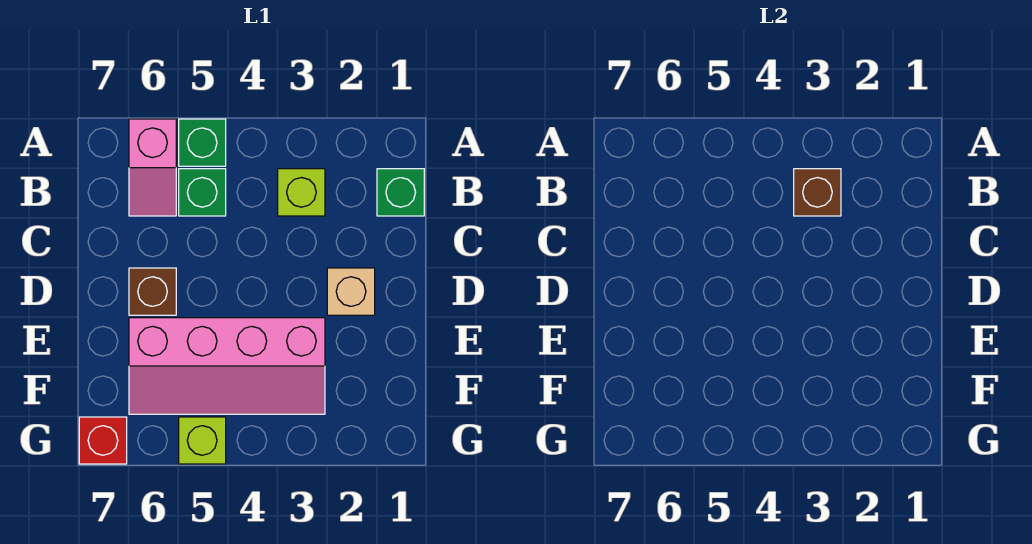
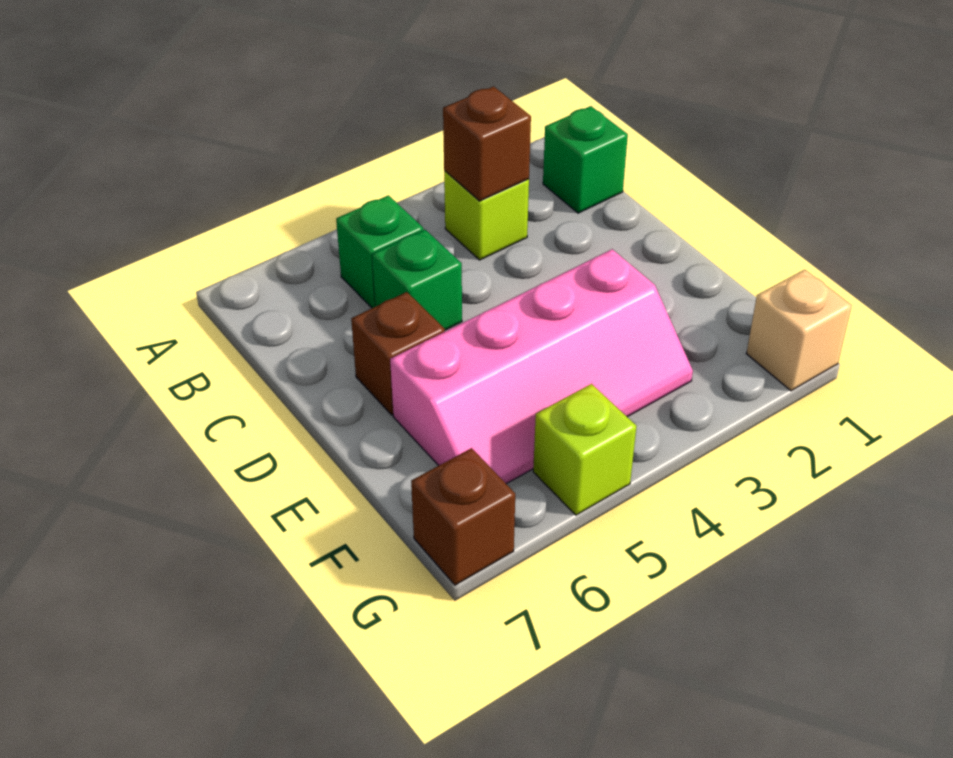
green 1x1 brick [179,119,226,166] -> green 1x1 brick moved to [372,230,462,330]
pink 1x2 slope [129,119,176,216] -> none
tan 1x1 brick [327,268,375,315] -> tan 1x1 brick moved to [746,270,851,391]
red 1x1 brick [79,417,127,464] -> brown 1x1 brick [411,448,515,585]

